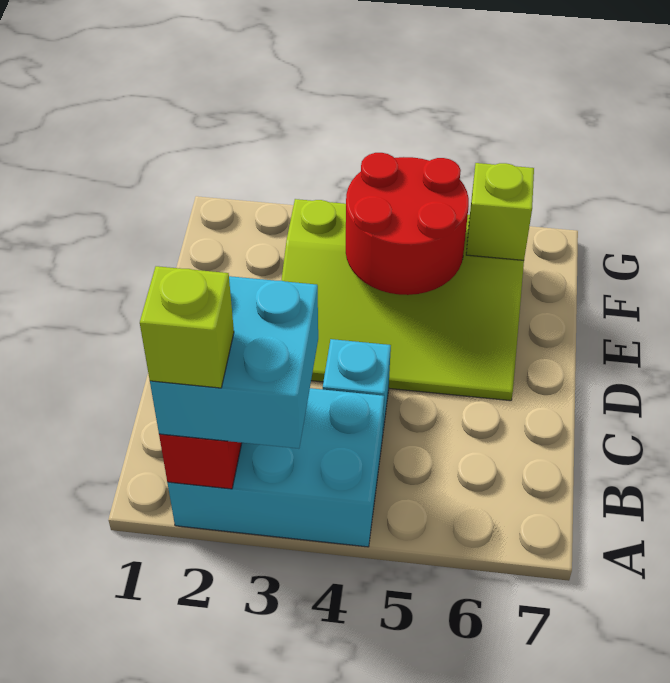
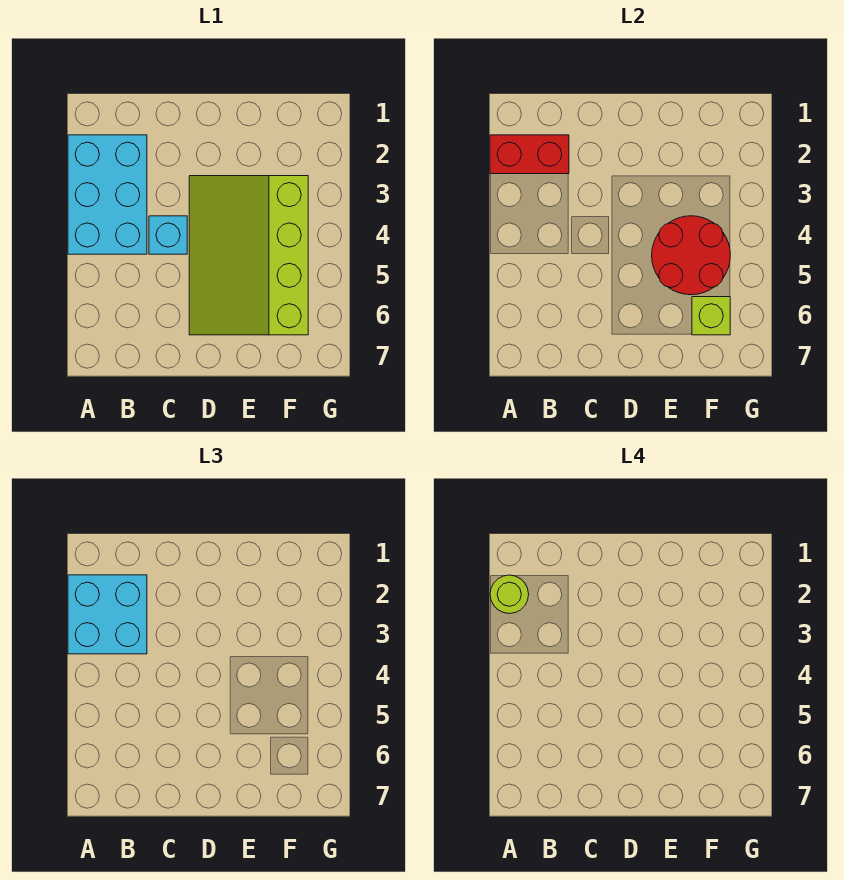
lime 1x1 brick [140,266,234,388] -> lime 1x1 round brick [490,575,529,614]

